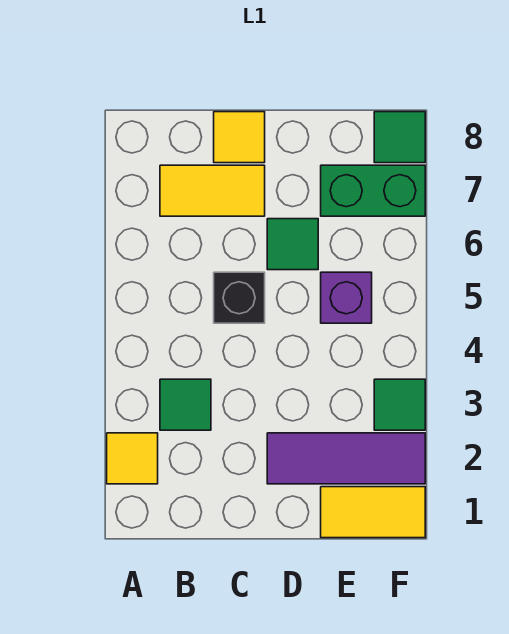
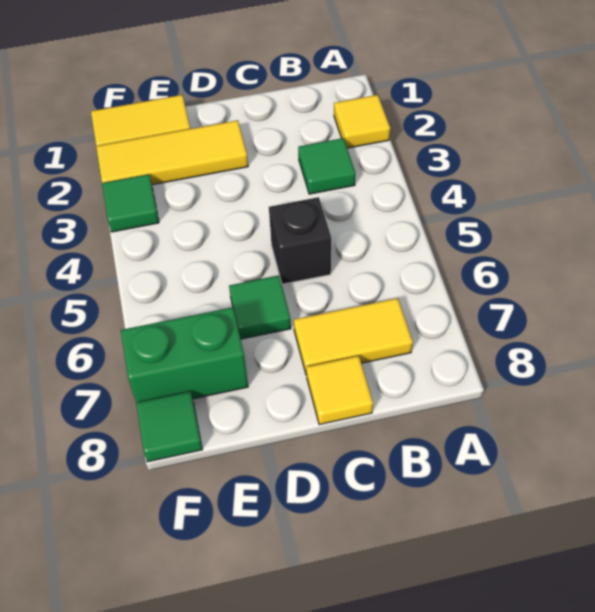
purple 1x3 tile [267,433,425,484] -> yellow 1x3 tile [96,120,248,185]
purple 1x1 brick [321,272,372,323] -> none

